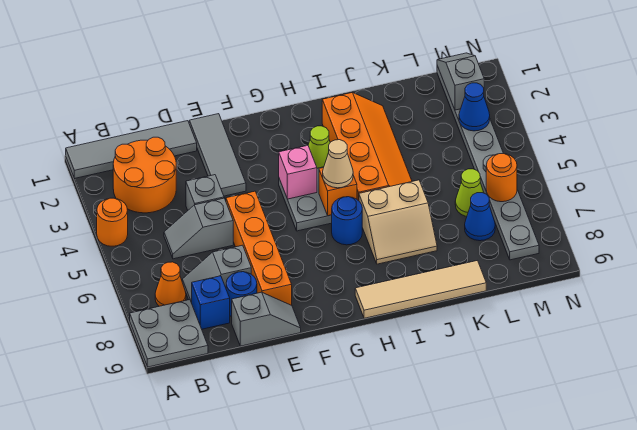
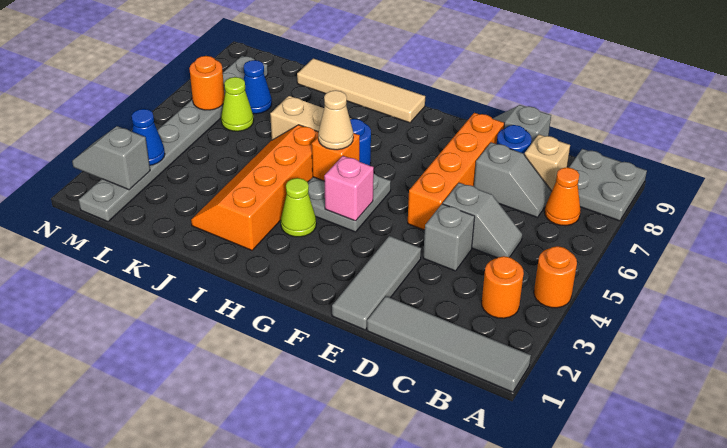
orange 2x2 round brick [113,137,176,213] -> orange 1x1 round brick [482,256,524,318]
blue 1x1 brick [192,276,230,329] -> tan 1x1 brick [524,135,570,191]
grey 1x2 slope [437,53,484,110] -> grey 1x2 slope turned to [72,126,150,190]

